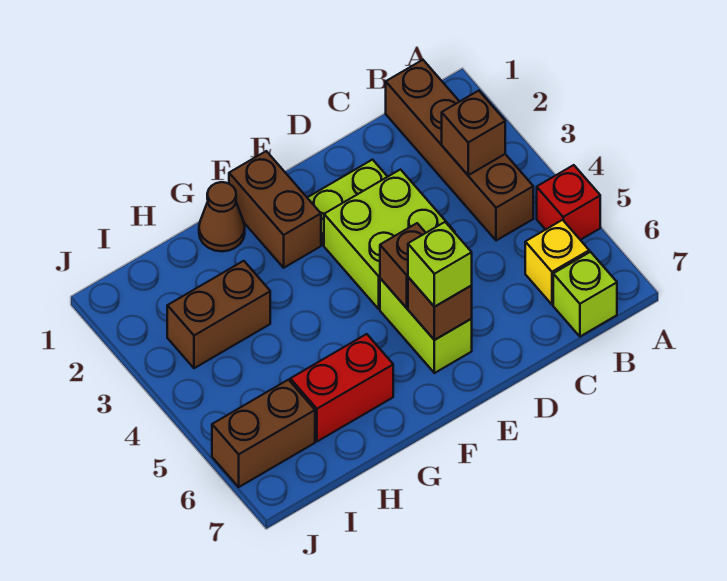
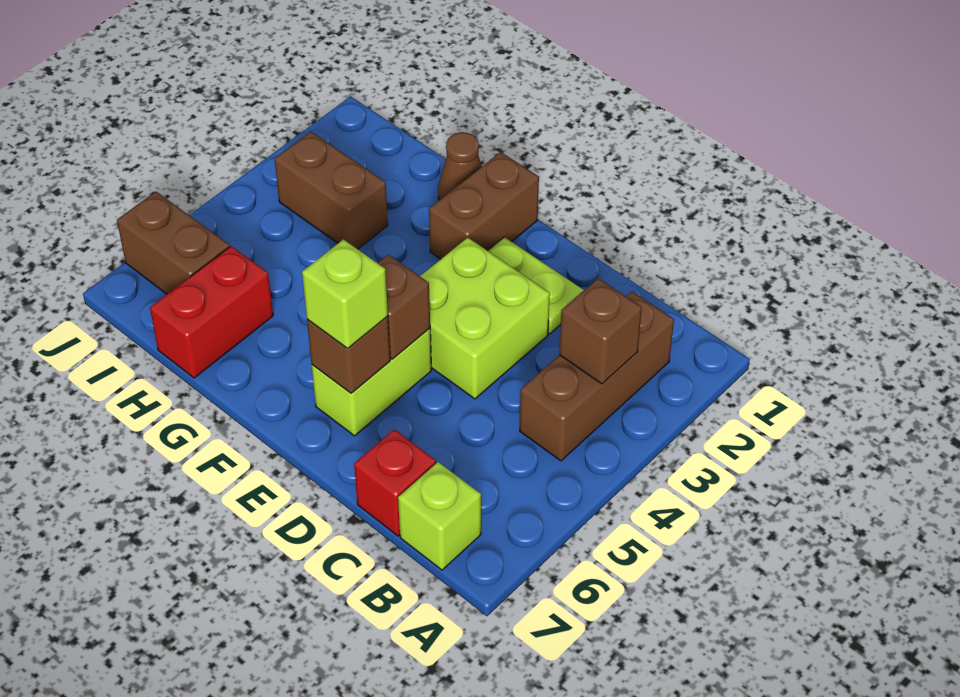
red 1x1 brick [537,165,600,240] -> red 1x1 brick moved to [354,429,436,536]
brown 1x4 brick [386,60,533,241] -> brown 1x3 brick [520,292,674,461]
yellow 1x1 brick [525,220,589,305] -> none
red 1x2 brick [290,334,393,441] -> red 1x2 brick turned to [150,246,273,378]

